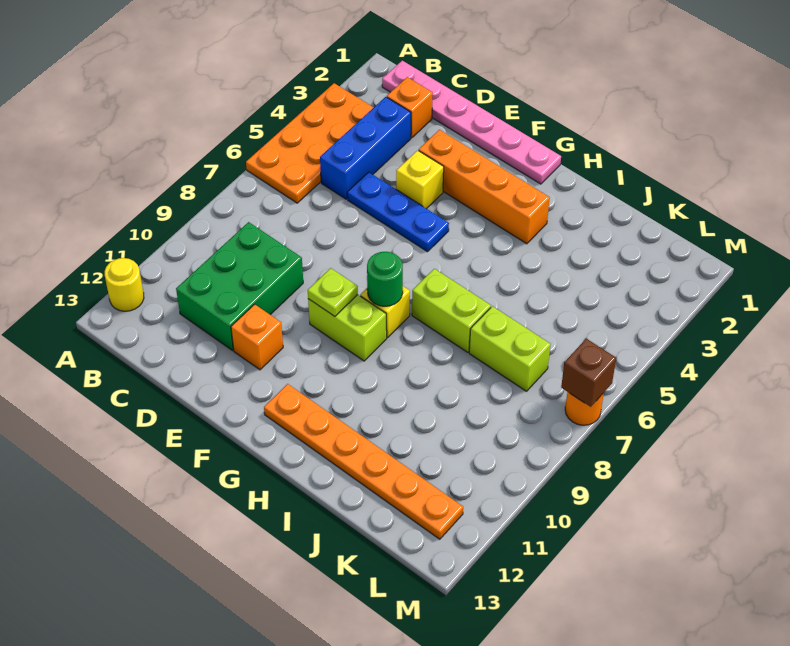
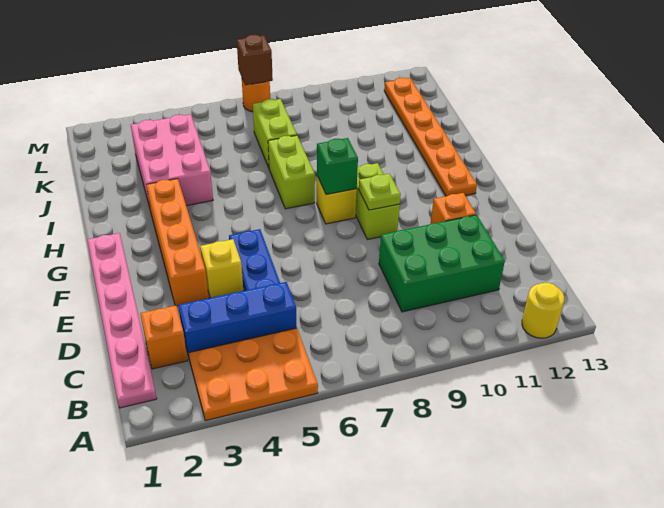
orange 2x4 plate [246,83,374,203] -> orange 2x3 plate [189,328,318,421]
green 1x1 round brick [367,252,403,306] -> green 1x1 brick [317,138,358,195]
none -> pink 2x3 brick [131,114,213,208]

